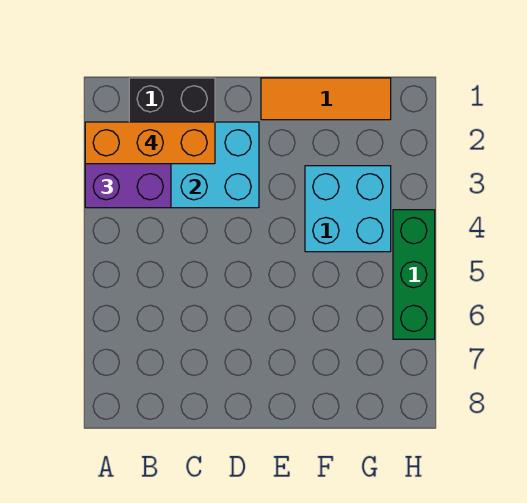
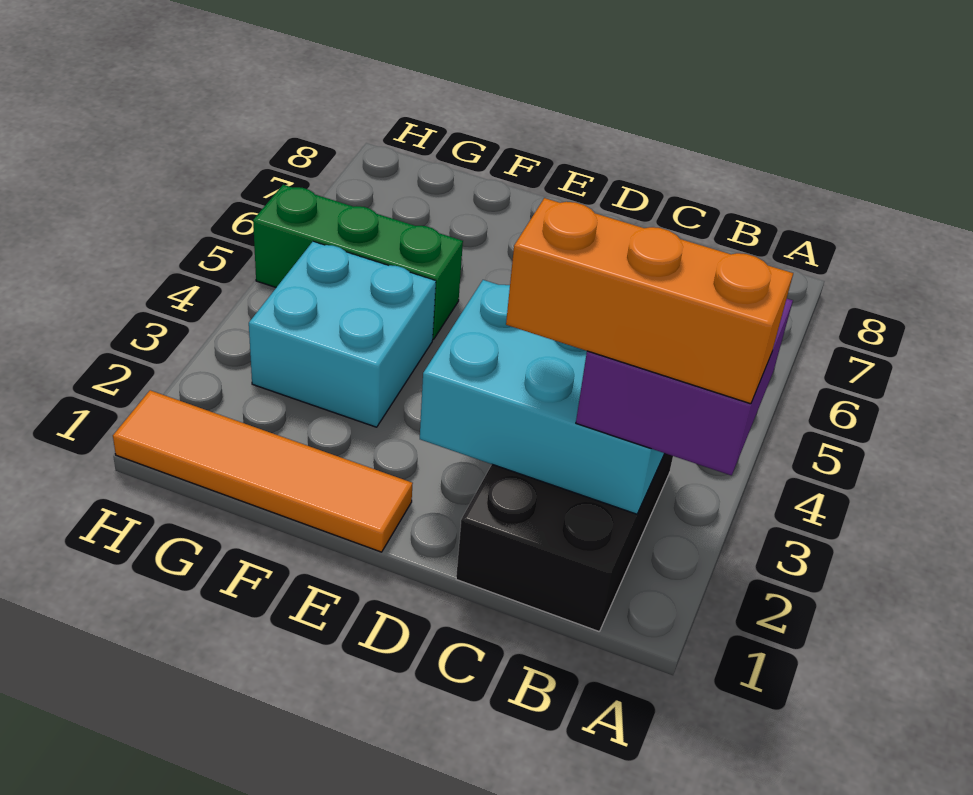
orange 1x3 tile [261,78,391,120] -> orange 1x4 tile [113,390,413,552]
green 1x3 brick [393,210,435,339] -> green 1x3 brick turned to [253,185,463,339]

